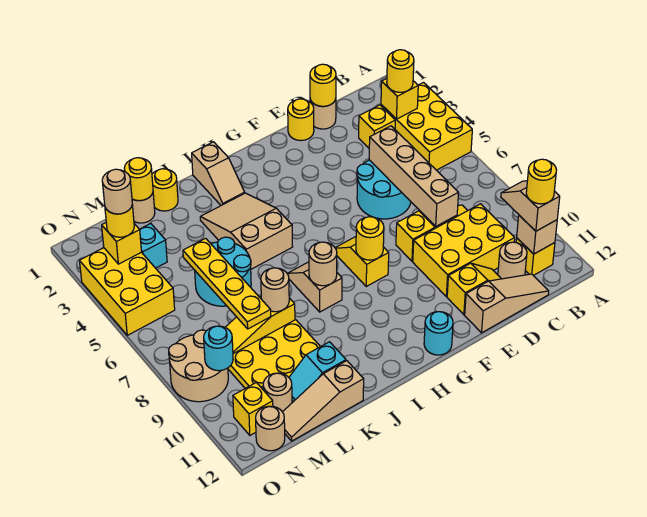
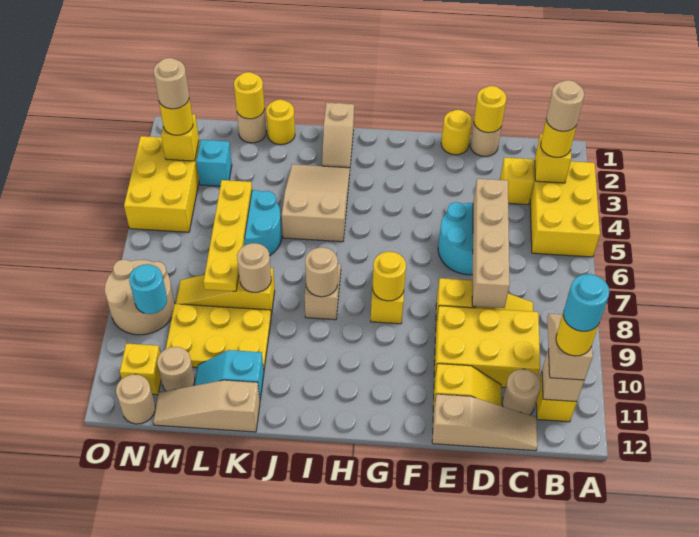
none -> tan 1x1 round brick [546,80,584,131]
cyan 1x1 round brick [424,312,453,355] -> cyan 1x1 round brick moved to [563,274,609,331]

